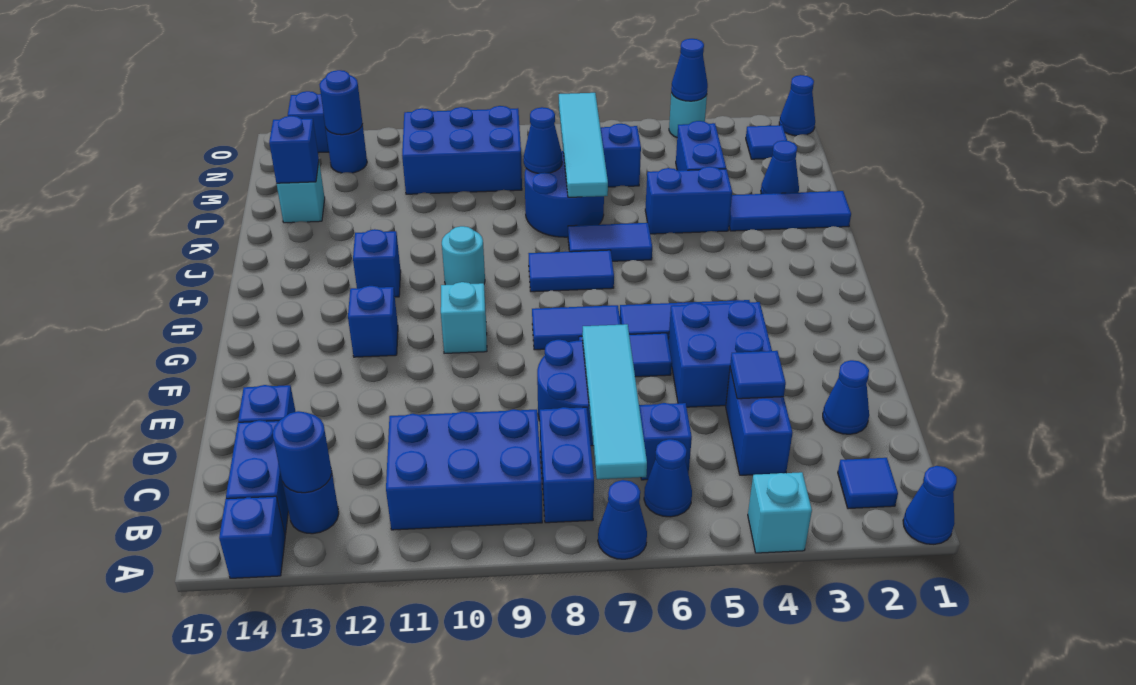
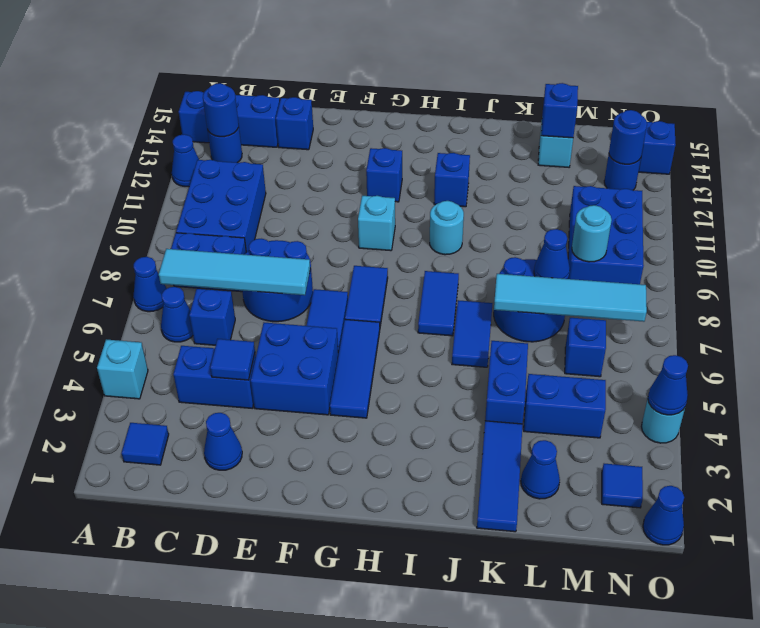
blue 1x1 cone [903,466,957,544] -> blue 1x1 cone moved to [172,134,199,187]
none -> cyan 1x1 round brick [572,205,612,262]

